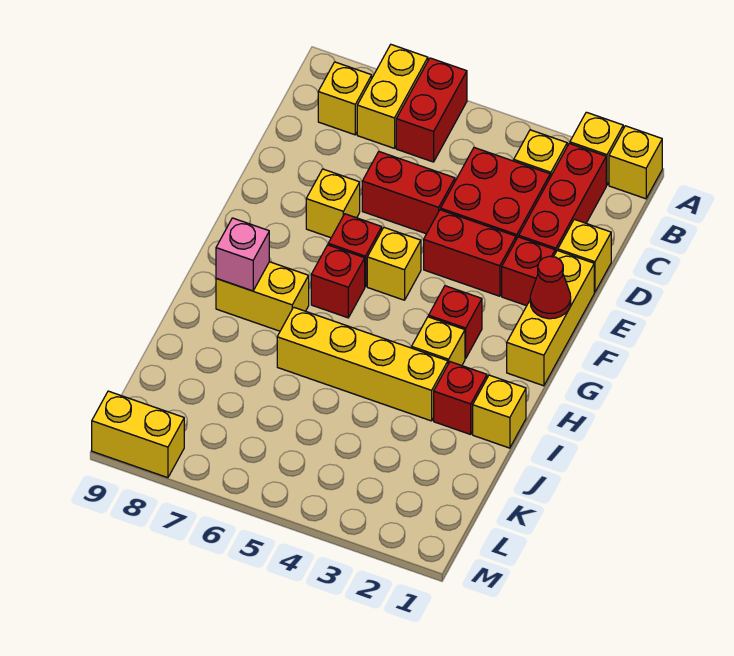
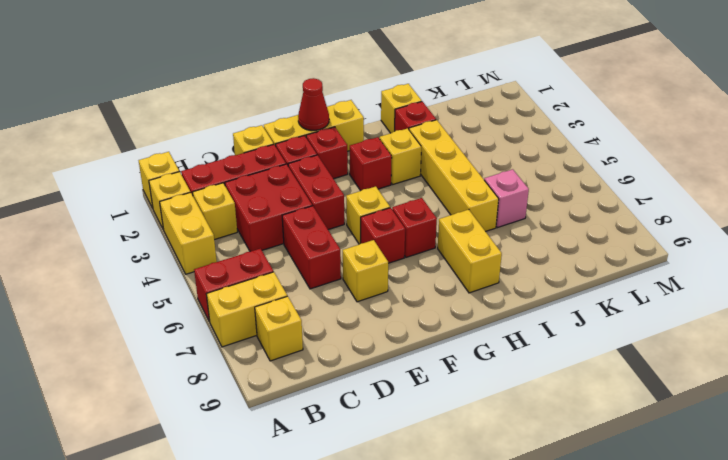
none -> red 1x1 brick [306,127,348,179]
pink 1x1 brick [216,218,269,291] -> pink 1x1 brick moved to [484,169,529,228]
yellow 1x2 brick [92,391,184,478] -> yellow 1x2 brick moved to [160,192,217,274]

